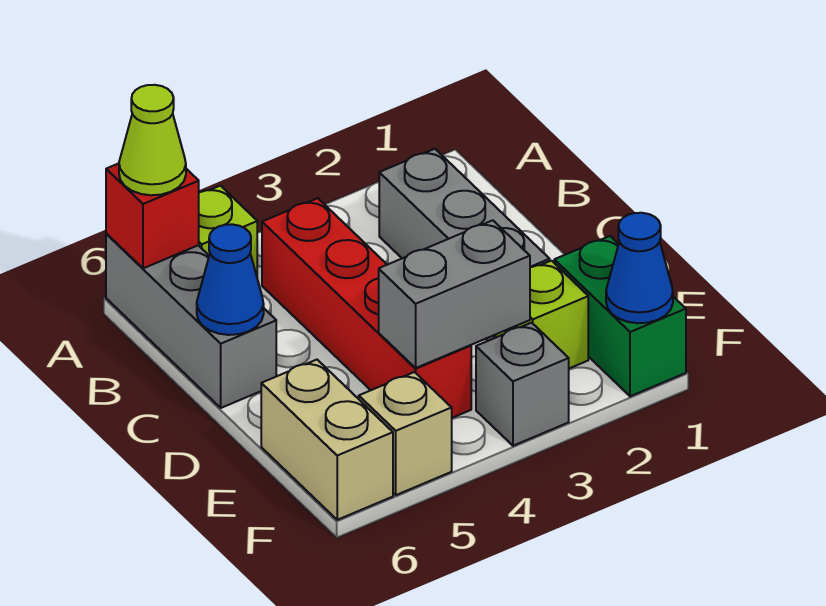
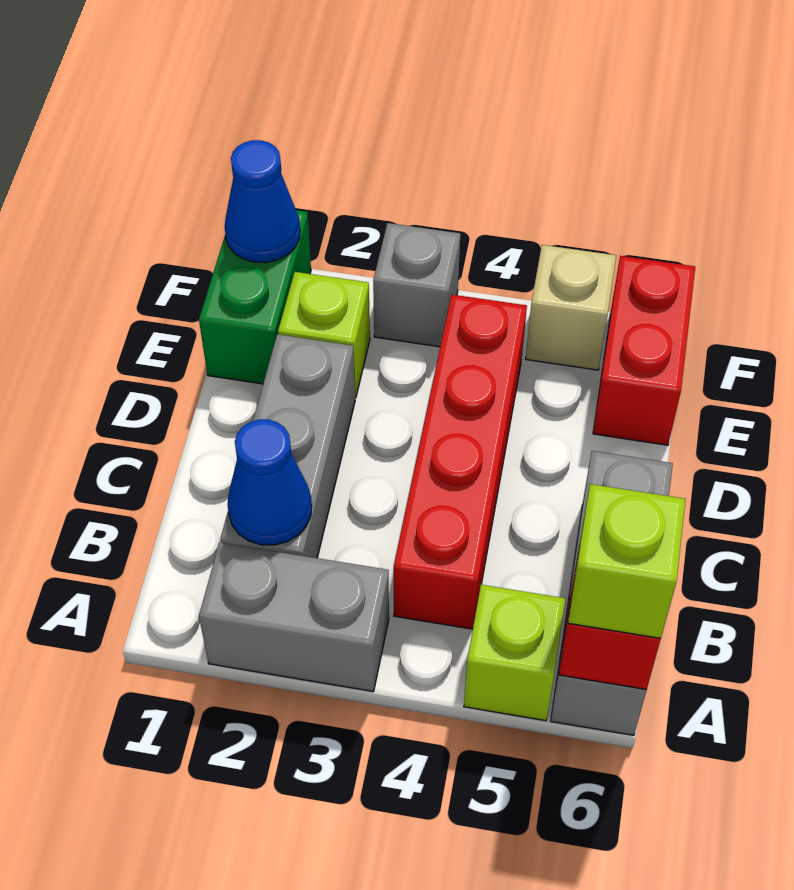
lime 1x1 cone [119,85,186,195] -> lime 1x1 brick [568,484,686,638]
blue 1x1 cone [197,224,264,335] -> blue 1x1 cone moved to [228,419,312,545]
grey 1x2 brick [379,220,530,368] -> grey 1x2 brick moved to [199,542,389,692]
tan 1x2 brick [261,360,393,520] -> red 1x2 brick [593,256,695,445]

